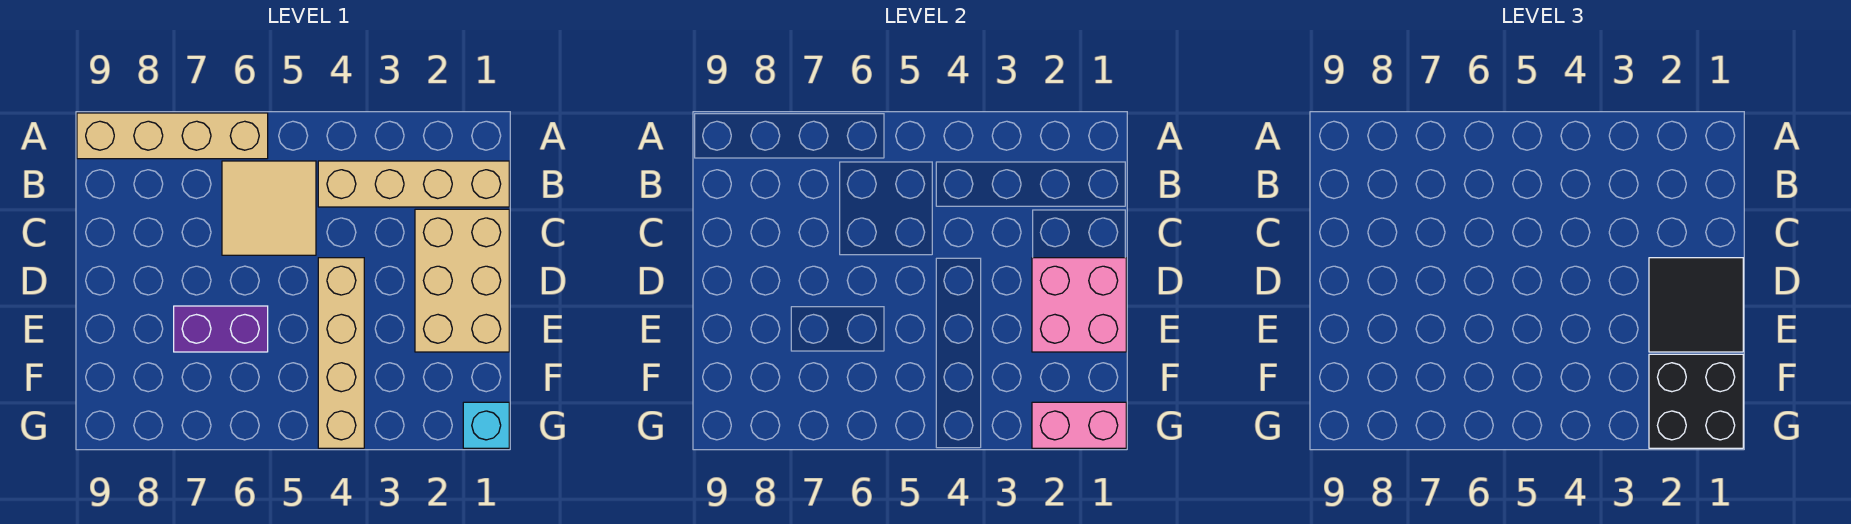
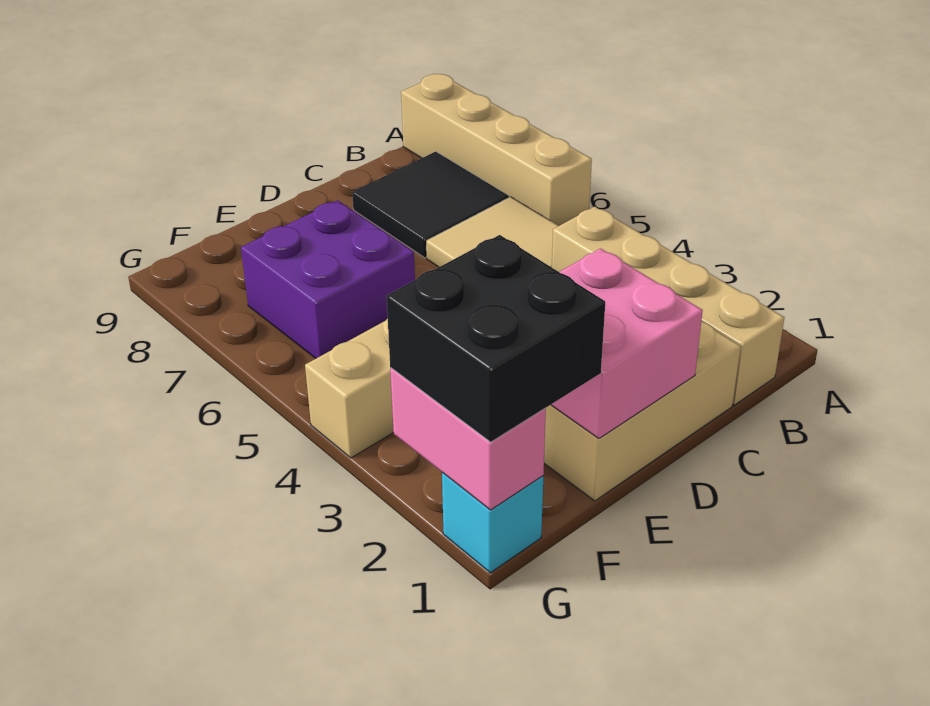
black 2x2 tile [1649,258,1743,352] -> black 2x2 tile moved to [352,152,509,258]
purple 1x2 brick [174,306,268,352] -> purple 2x2 brick [241,200,415,358]

